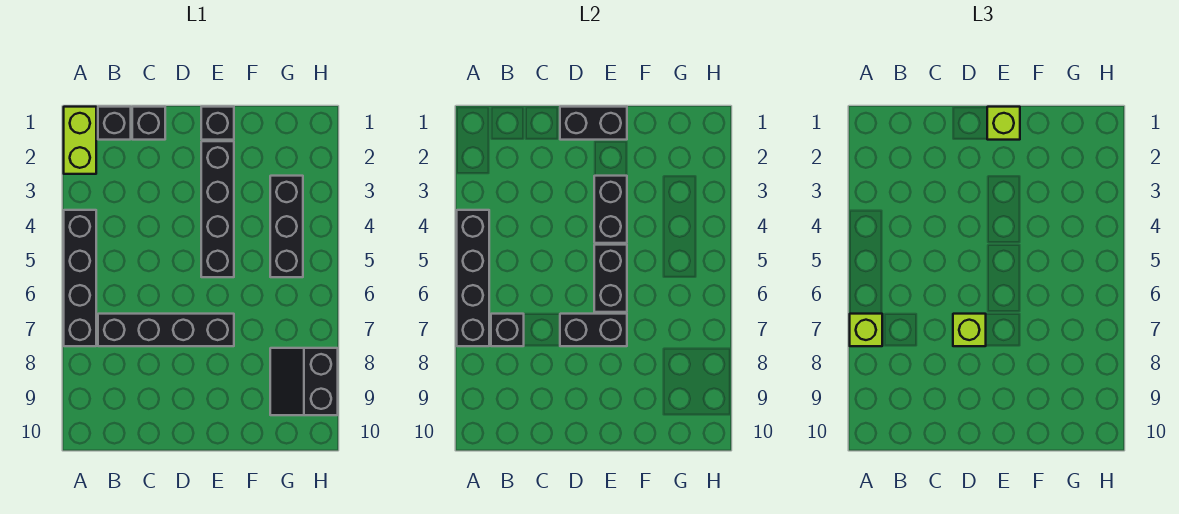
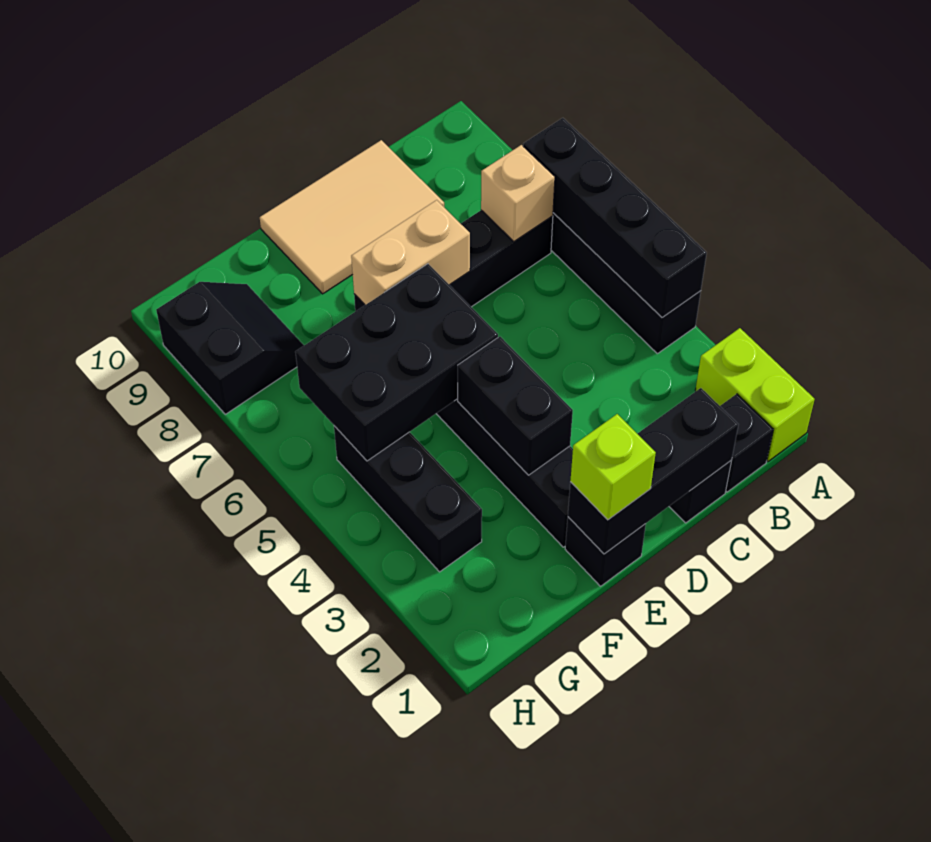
lime 1x1 brick [850,314,882,346] -> none
black 1x1 brick [491,314,524,346] -> tan 1x1 brick [481,145,555,241]
none -> tan 2x3 tile [260,140,444,294]
black 1x2 brick [560,107,627,140] -> black 1x3 brick [568,388,738,554]
black 1x2 brick [560,314,627,346] -> tan 1x2 brick [351,200,470,305]
lime 1x1 brick [953,314,986,346] -> none
black 1x2 brick [594,245,627,312] -> black 2x3 brick [295,264,498,461]

